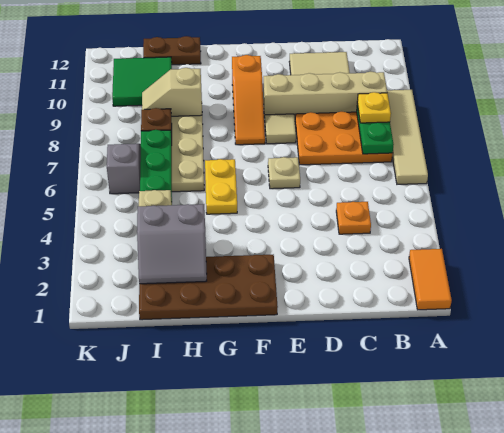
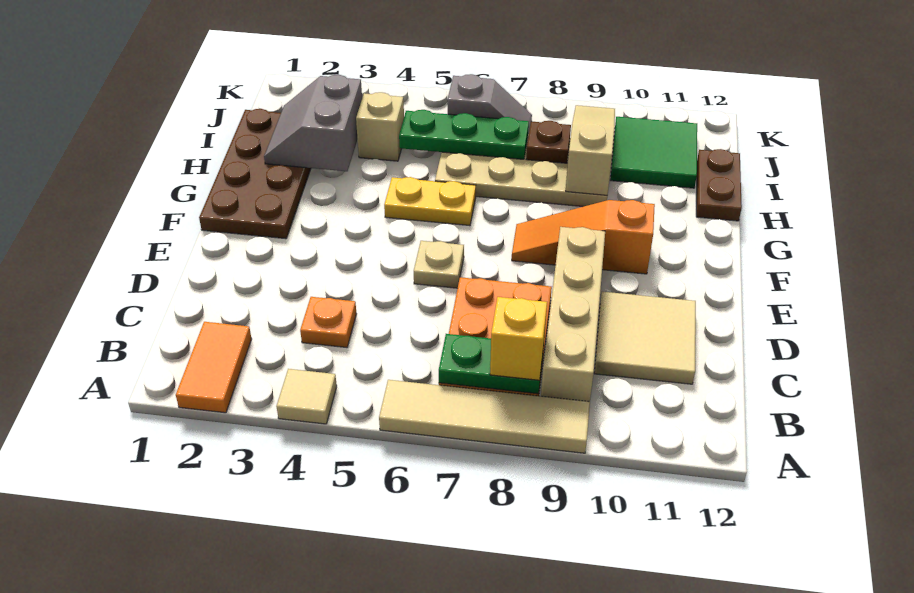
orange 1x2 tile [409,249,452,310] -> orange 1x2 tile turned to [176,322,252,413]
yellow 1x1 plate [357,92,391,123] -> yellow 1x1 brick [490,297,547,380]
tan 1x1 tile [265,114,296,144] -> tan 1x1 tile moved to [276,369,337,424]
tan 1x2 slope [142,68,202,116] -> tan 1x3 slope [566,105,615,195]

